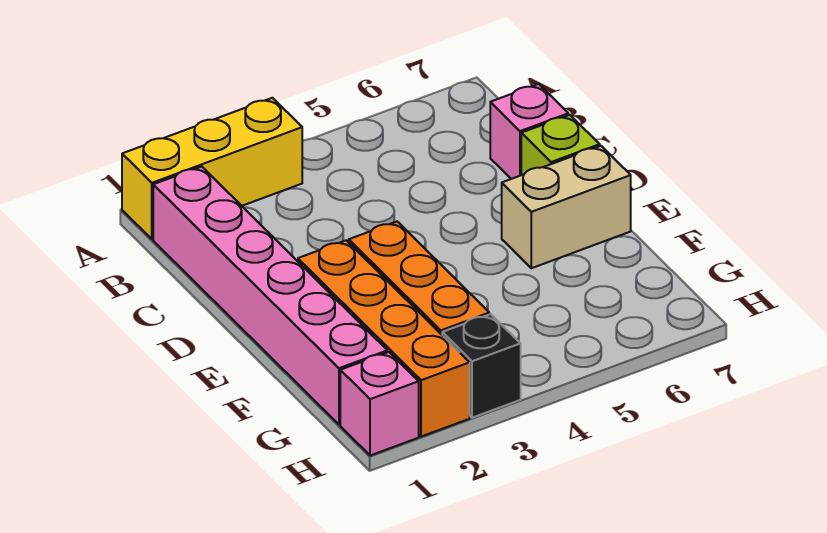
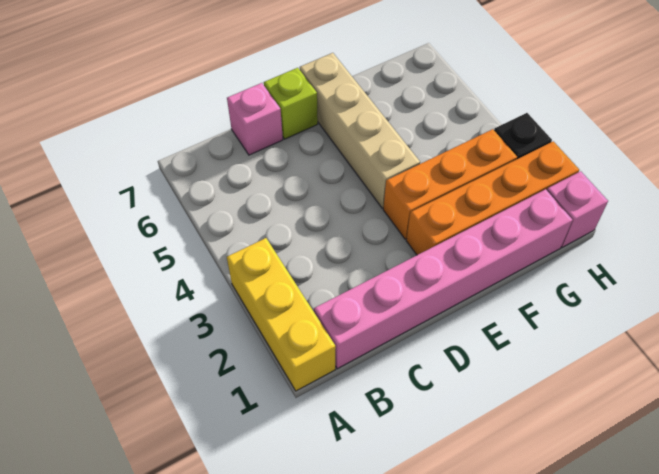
tan 1x2 brick [502,146,631,268] -> tan 1x4 brick [300,53,420,208]

